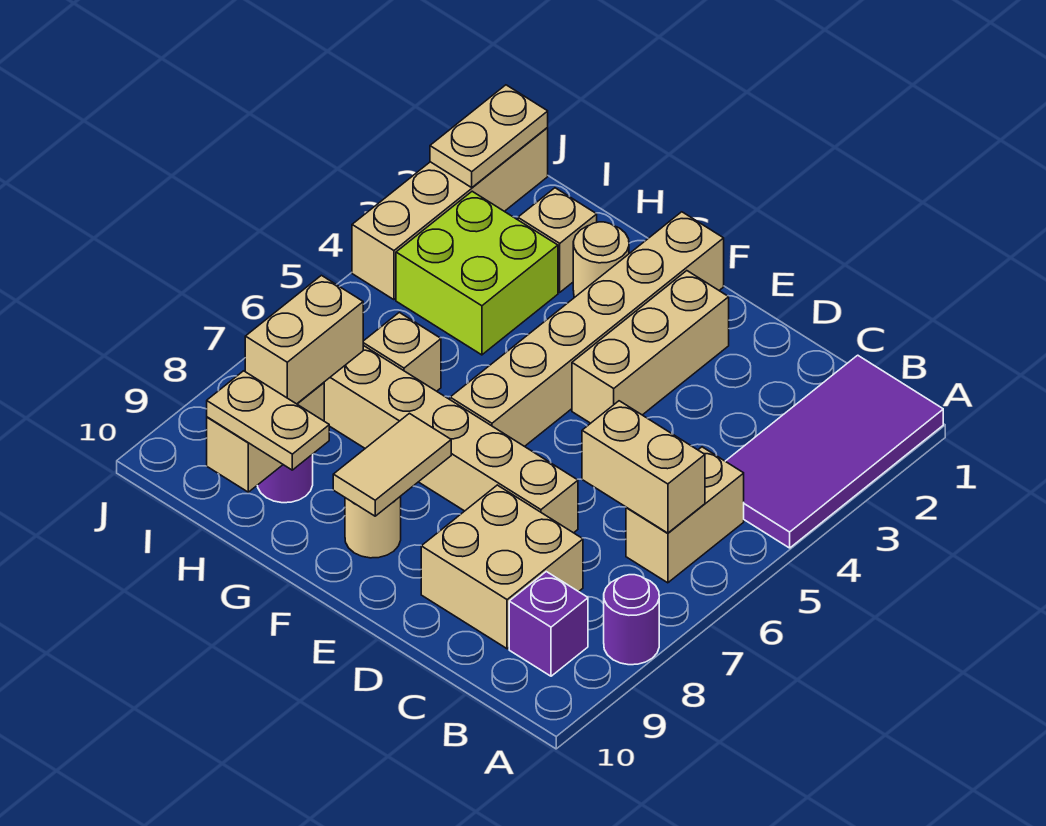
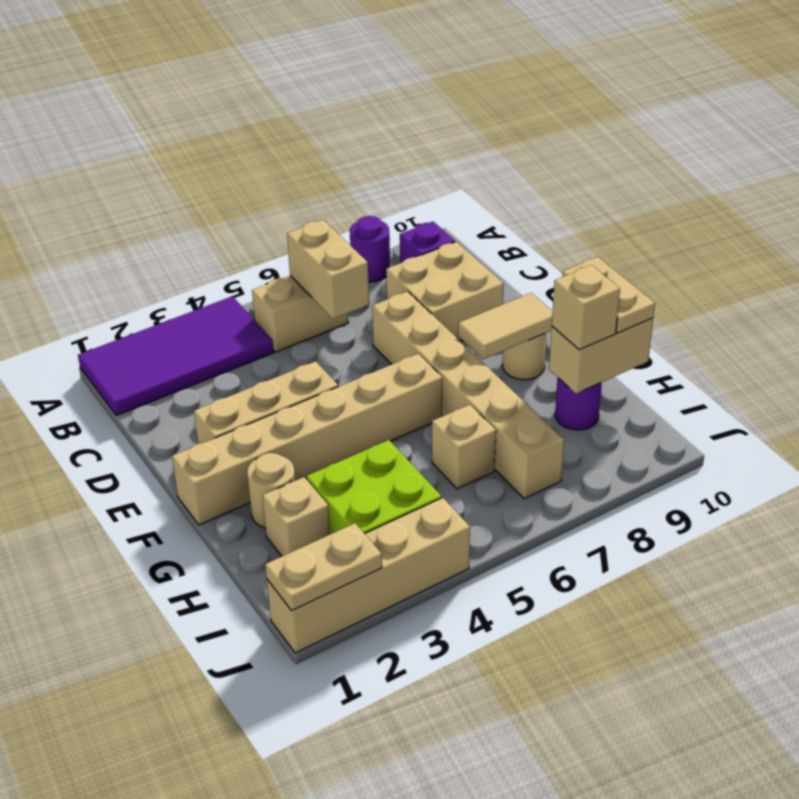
tan 1x2 brick [245,275,363,404] -> tan 1x1 brick [552,265,620,350]

